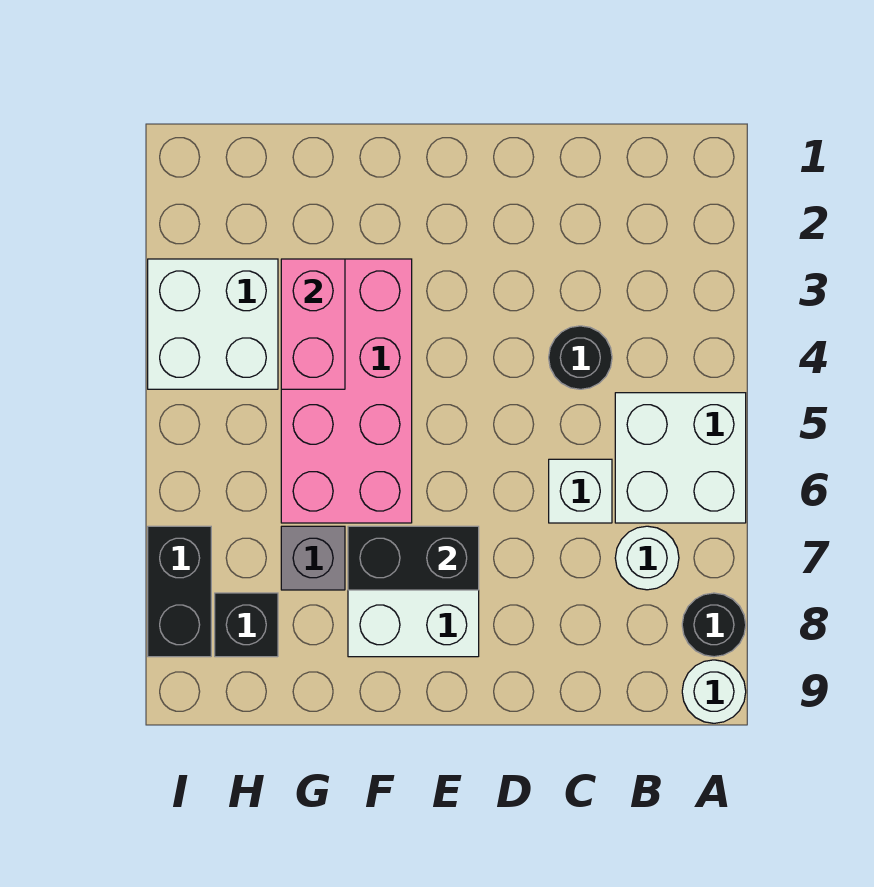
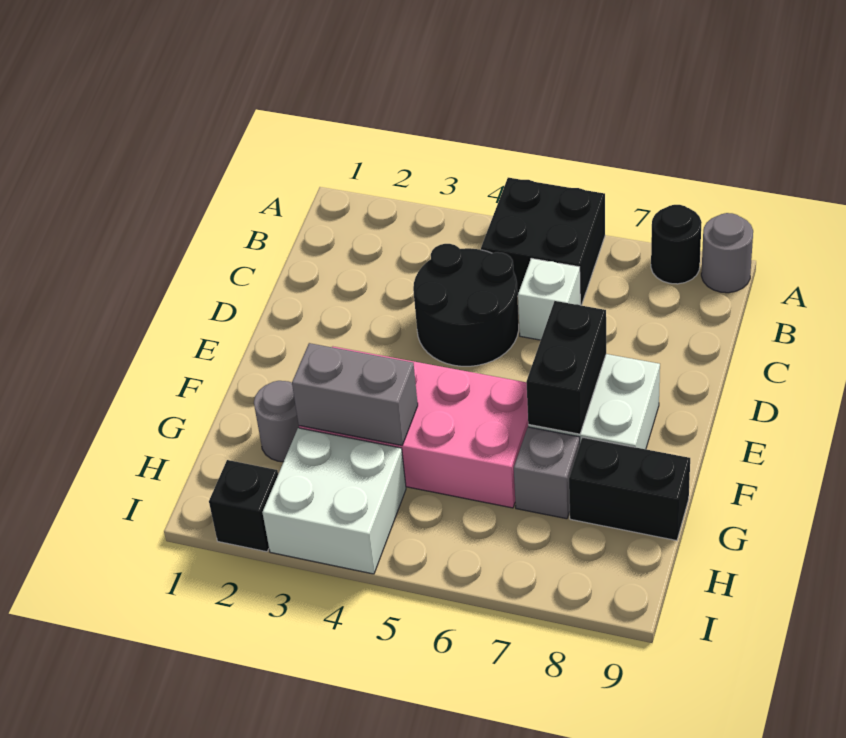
white 2x2 brick [615,393,746,523] -> black 2x2 brick [481,178,605,306]
white 1x1 round brick [682,660,746,723] -> grey 1x1 round brick [701,213,753,293]
white 1x1 round brick [615,526,679,590] -> none
black 1x1 round brick [549,326,612,389] -> black 2x2 round brick [413,244,519,366]
none -> grey 1x1 round brick [254,381,299,462]
pink 1x2 brick [281,259,345,389] -> grey 1x2 brick [292,343,418,445]
black 1x1 brick [215,593,278,657] -> black 1x1 brick moved to [209,460,278,552]
black 1x2 brick [148,526,211,657] -> black 1x2 brick moved to [569,437,690,541]

